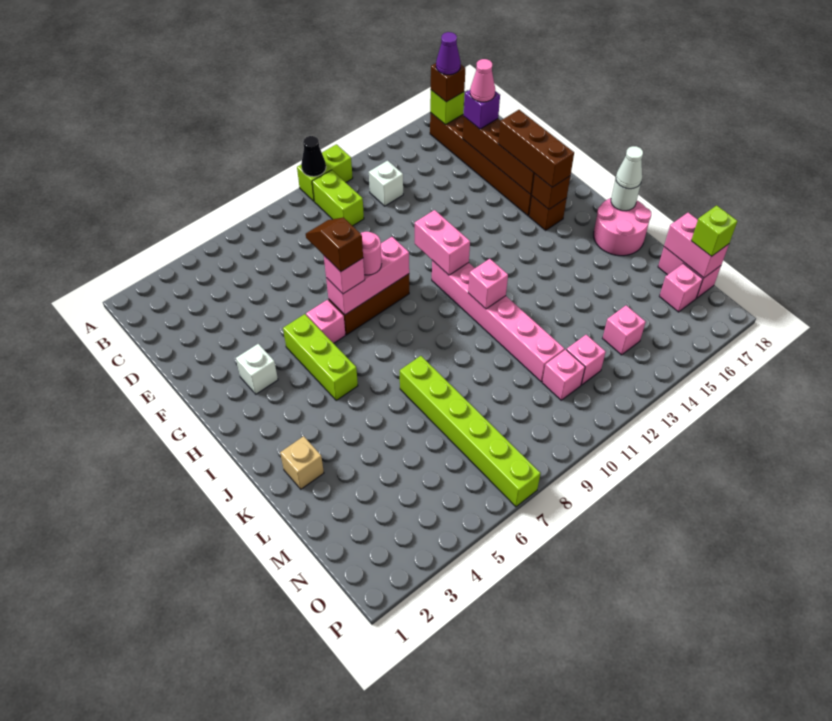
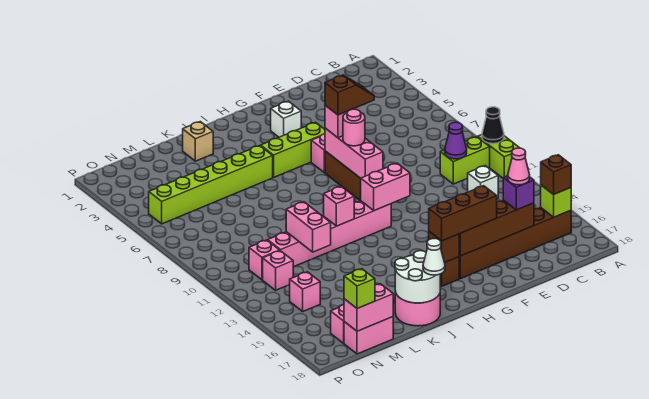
purple 1x1 cone [436,32,461,75] -> purple 1x1 cone moved to [445,122,467,159]
white 1x1 round brick [611,179,641,211] -> white 2x2 round brick [395,251,440,303]
lime 1x6 brick [400,356,541,507] -> lime 1x6 brick moved to [149,146,273,224]
none -> pink 1x2 brick [286,202,331,252]

